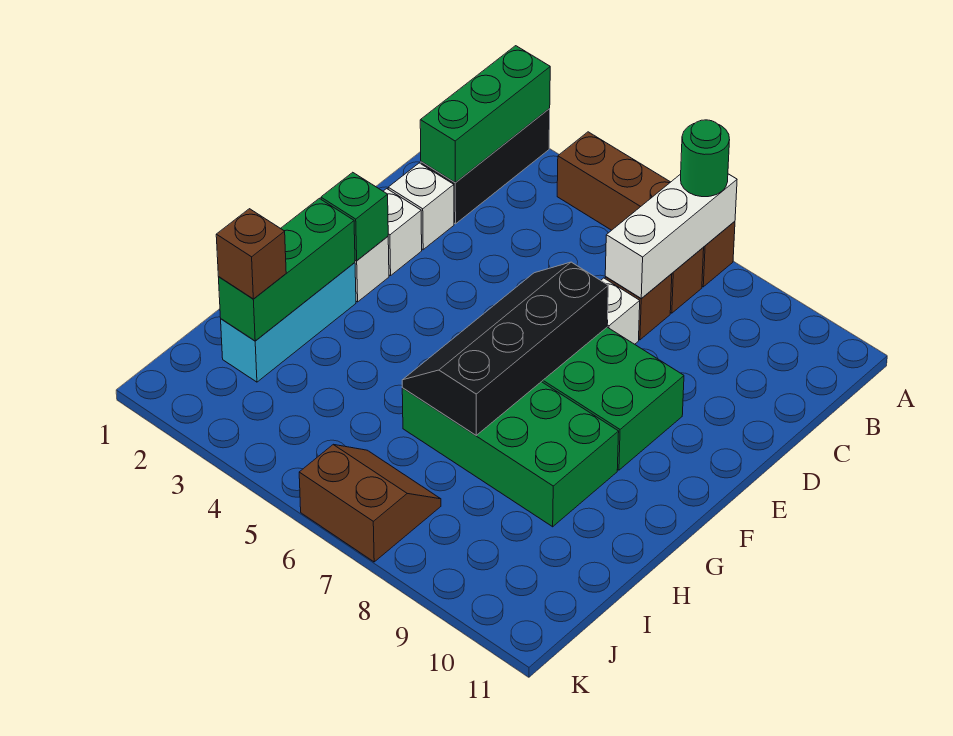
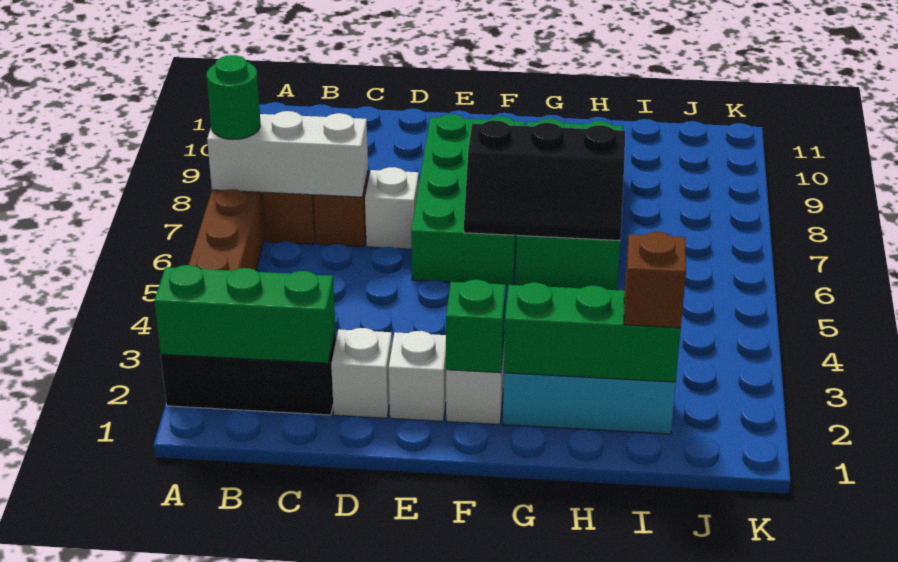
black 2x4 slope [402,262,608,435] -> black 2x3 slope [464,120,625,241]
brown 2x2 slope [299,445,441,562] -> none

